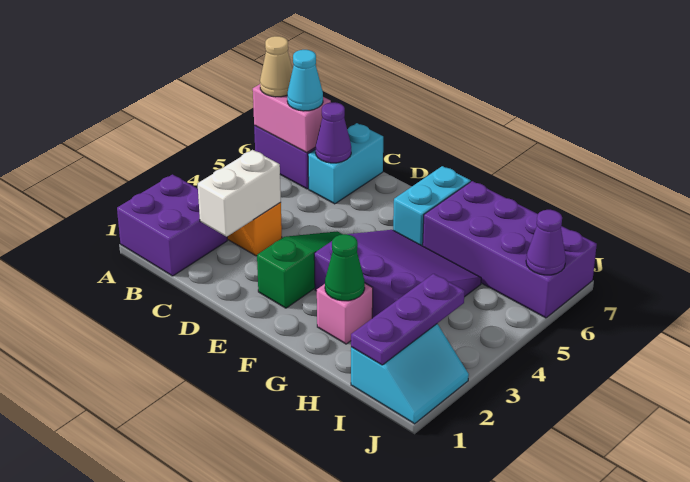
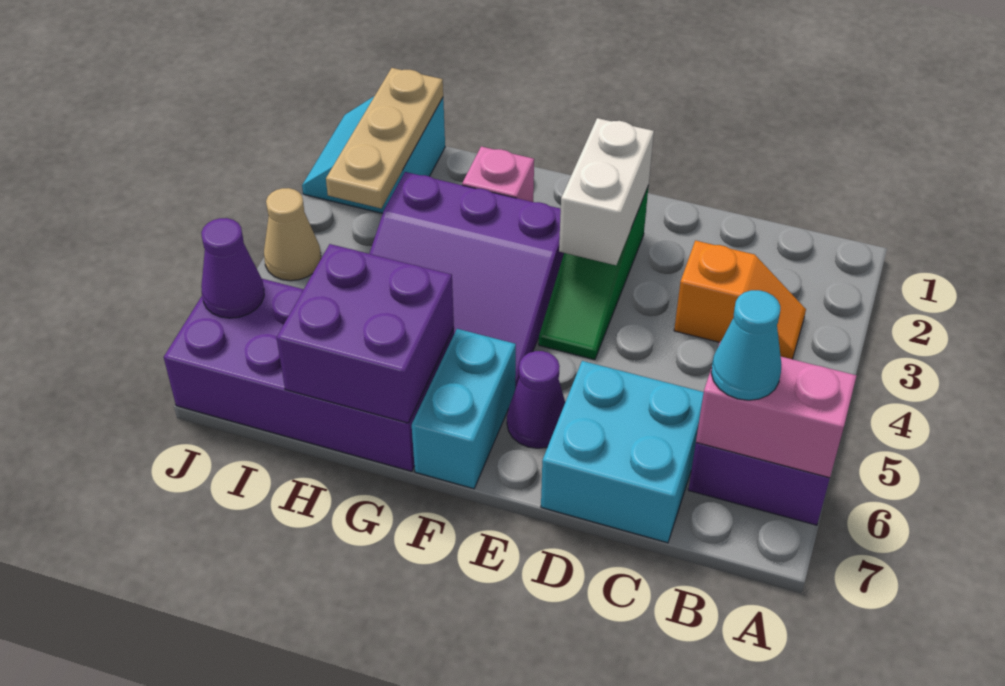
purple 2x2 brick [117,174,227,276] -> purple 2x2 brick moved to [277,244,454,423]
tan 1x1 cone [260,36,293,97] -> tan 1x1 cone moved to [264,188,321,281]
white 1x2 brick [198,150,281,237] -> white 1x2 brick moved to [559,118,654,265]
cyan 1x2 brick [308,123,383,204] -> cyan 2x2 brick [541,361,704,543]
purple 1x1 cone [316,102,351,163] -> purple 1x1 cone moved to [507,351,565,448]
green 1x1 cone [325,234,365,301] -> none
purple 1x3 plate [351,274,465,365] -> tan 1x3 plate [326,68,443,208]

